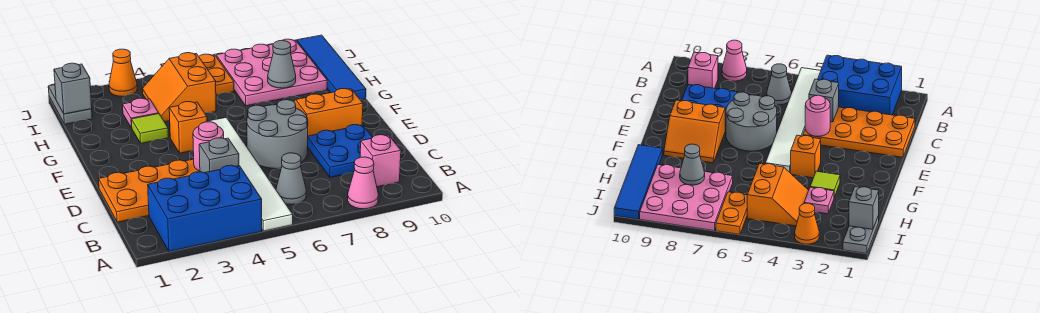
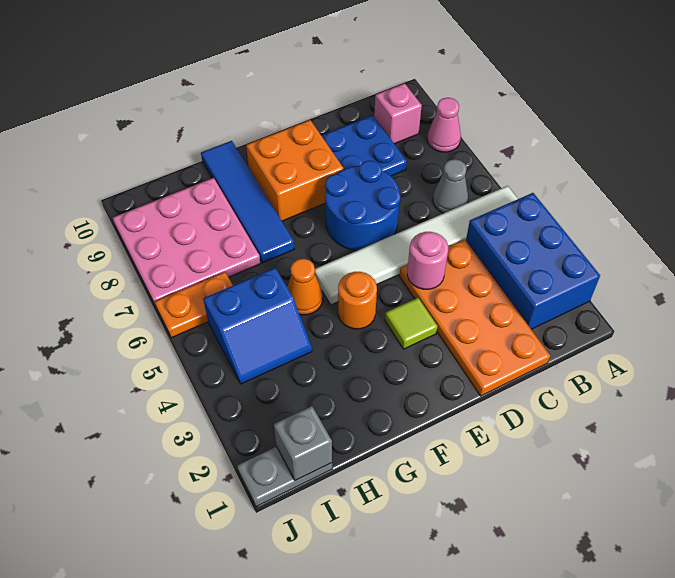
grey 1x1 brick [199,138,239,173] -> none
grey 2x2 round brick [247,100,308,169] -> blue 2x2 round brick [325,160,401,251]
orange 2x2 slope [294,89,363,136] -> orange 2x2 brick [246,120,343,221]
orange 1x1 brick [169,102,207,153] -> orange 1x1 round brick [338,272,377,329]
lime 1x1 tile [131,114,168,143] -> lime 1x1 tile moved to [385,298,438,349]
blue 1x4 tile [297,35,366,100] -> blue 1x4 tile turned to [201,141,294,263]
pink 1x1 plate [123,98,159,128] -> none
orange 2x2 slope [142,53,216,122] -> blue 2x2 slope [203,268,312,384]
grey 1x1 cone [268,41,296,88] -> none
orange 1x1 cone [109,49,137,97] -> orange 1x1 cone moved to [287,259,323,315]

